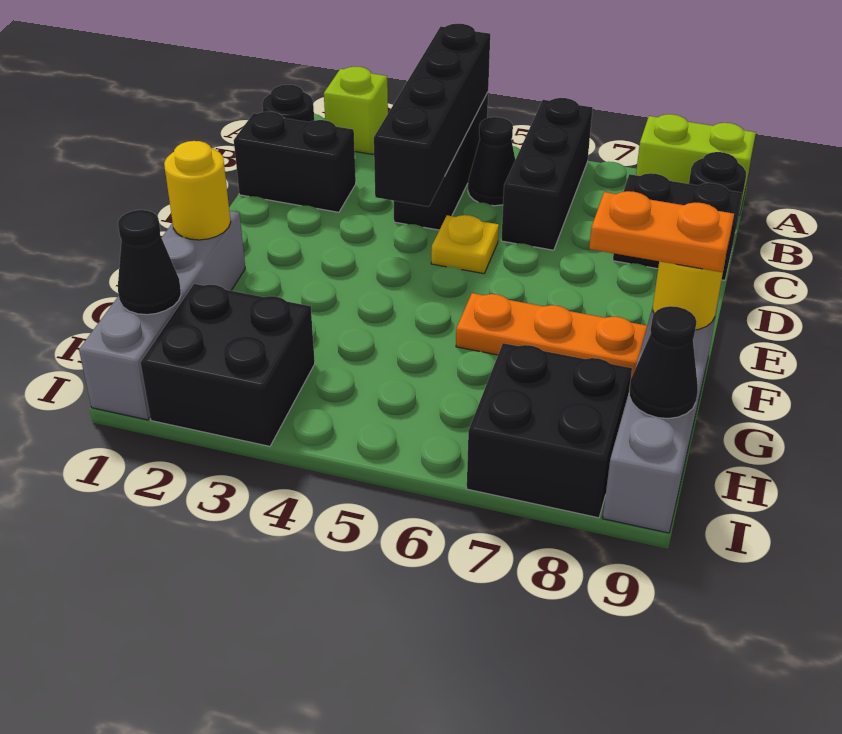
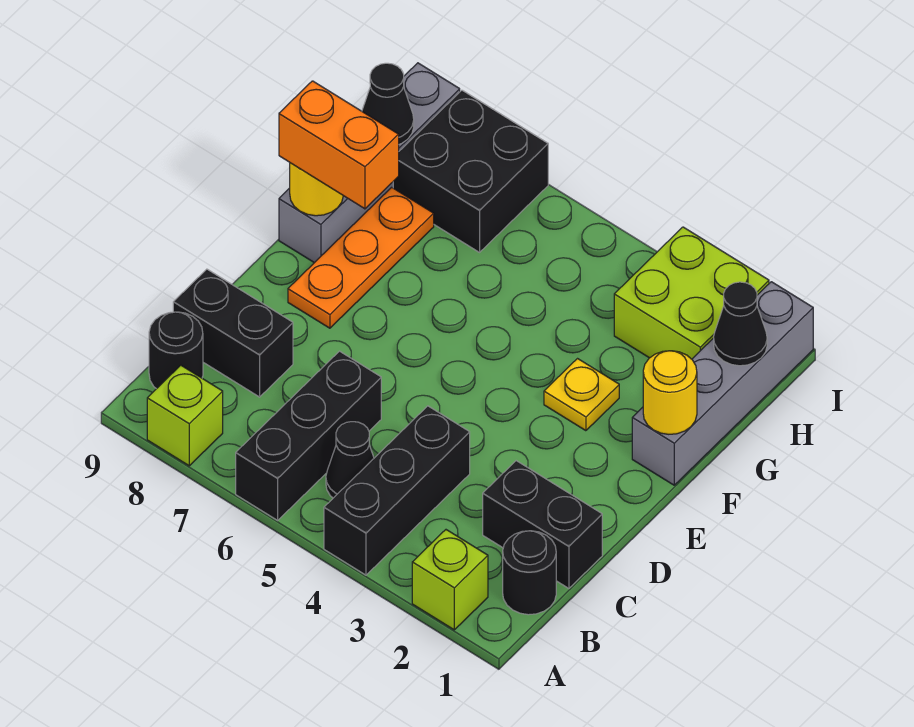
black 1x4 brick [374,24,490,207] -> none
lime 1x2 brick [636,114,756,215] -> lime 1x1 brick [147,365,223,466]
yellow 1x1 plate [431,215,499,274] -> yellow 1x1 plate moved to [544,359,619,431]
orange 1x3 plate [456,293,647,378] -> orange 1x3 plate turned to [288,187,434,328]
orange 1x2 plate [589,191,734,272] -> orange 1x2 brick [279,81,399,209]
black 2x2 brick [140,284,315,446] -> lime 2x2 brick [614,227,769,359]

